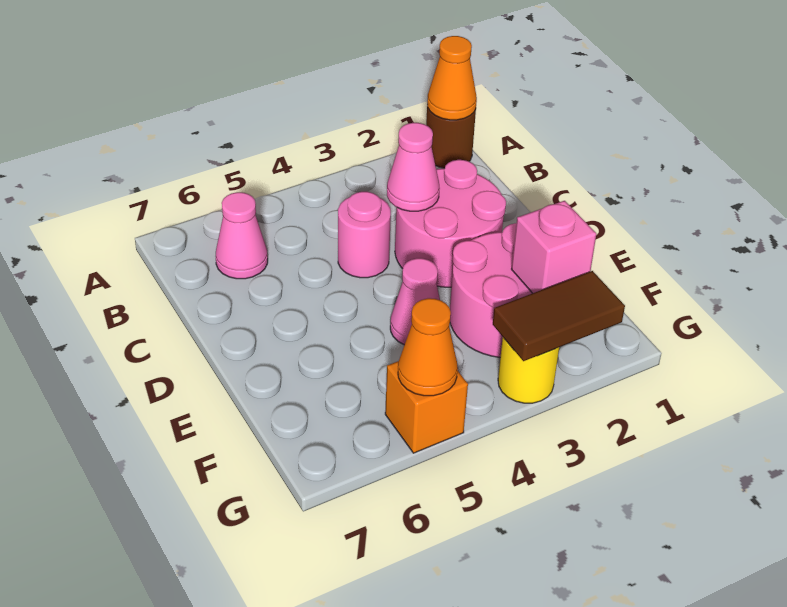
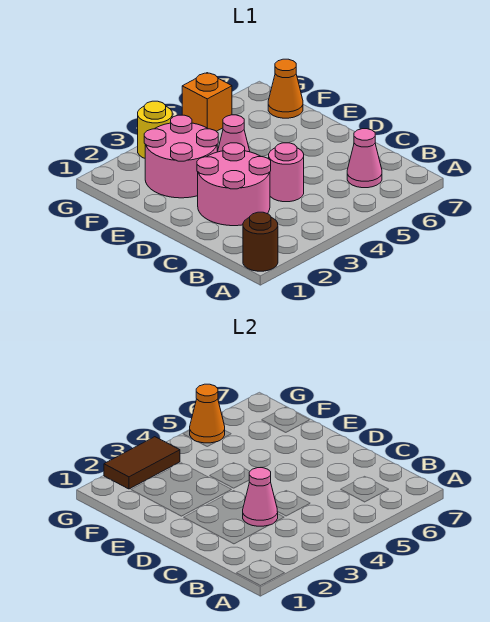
orange 1x1 cone [427,36,477,120] -> orange 1x1 cone moved to [268,59,303,118]
pink 1x1 brick [512,201,596,293] -> none

